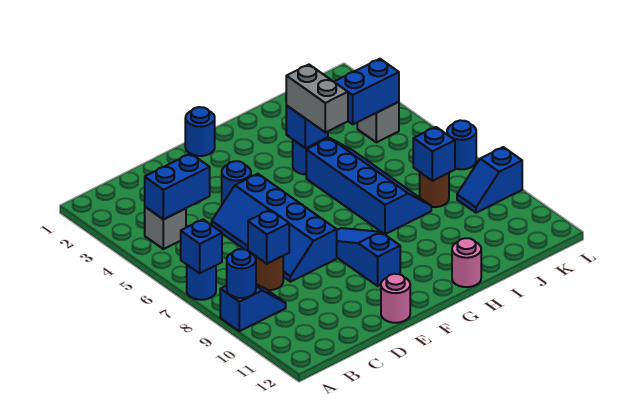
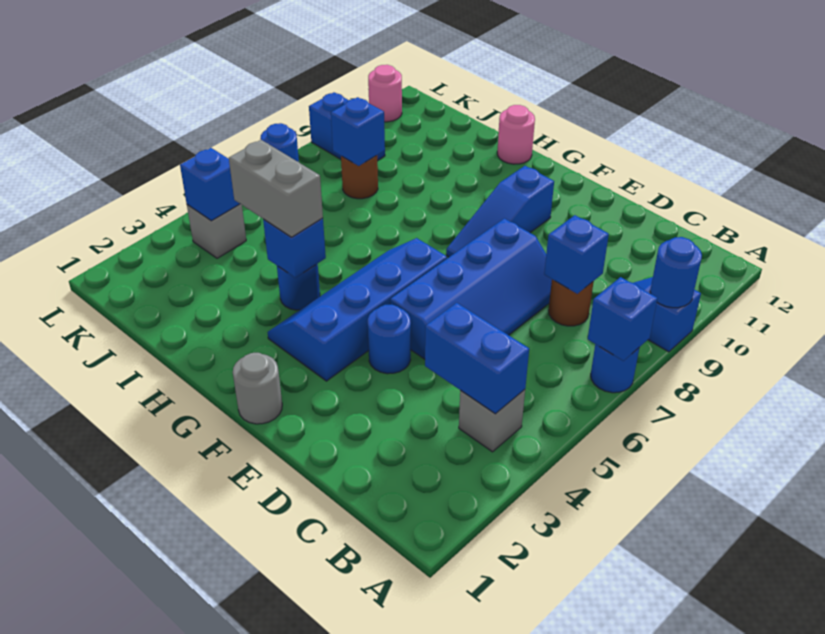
pink 1x1 round brick [381,274,410,323] -> pink 1x1 round brick moved to [368,65,402,122]
blue 1x1 round brick [185,107,215,156] -> grey 1x1 round brick [233,353,282,424]
grey 1x2 brick [286,65,348,132] -> grey 1x2 brick turned to [229,140,323,237]
blue 2x4 slope [306,138,431,234] -> blue 2x4 slope moved to [268,238,447,381]
blue 1x2 brick [334,59,399,124] -> blue 1x1 brick [180,148,240,221]

